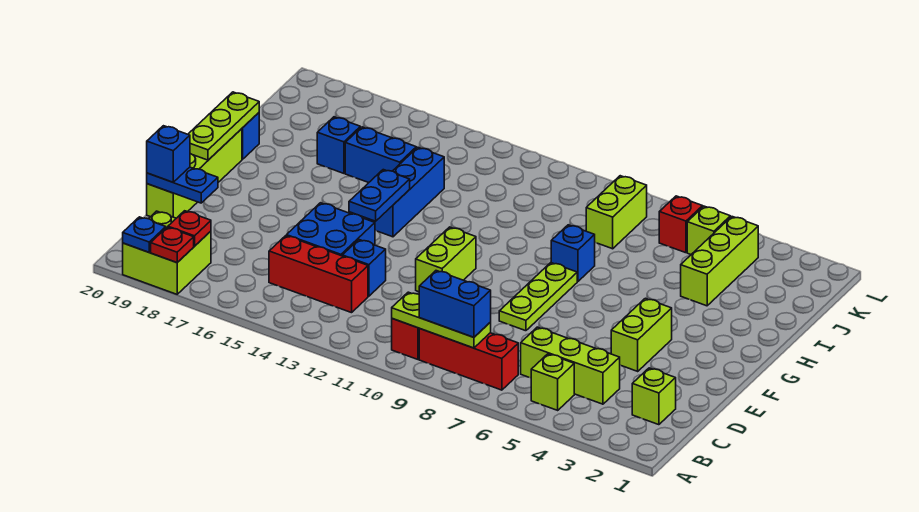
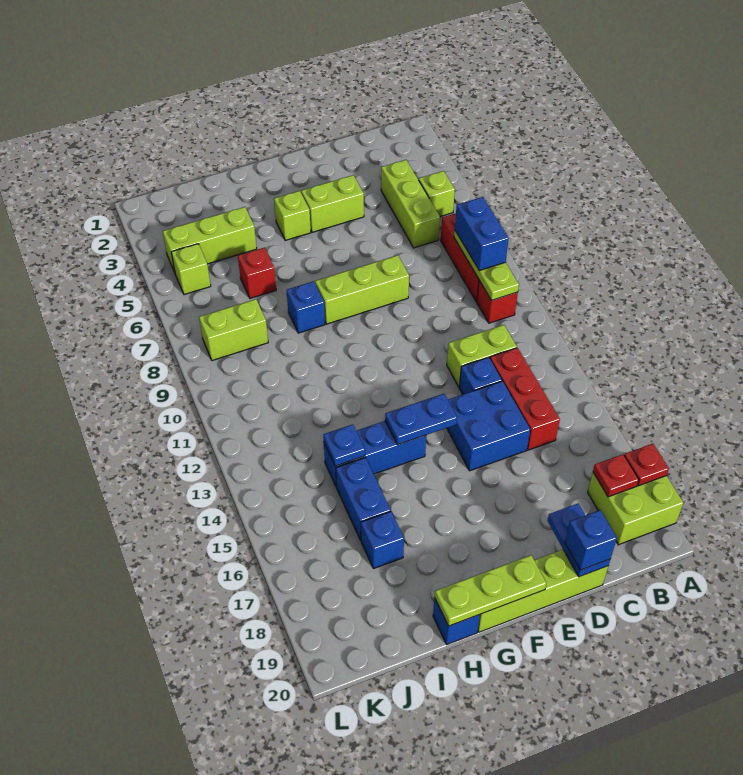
blue 1x1 plate [123,217,166,252] -> blue 1x1 plate moved to [323,424,365,466]
lime 1x1 brick [632,368,676,425] -> lime 1x1 brick moved to [274,191,311,240]
lime 1x3 plate [499,263,577,331] -> lime 1x3 brick [315,255,409,324]
lime 1x2 brick [416,227,476,292] -> lime 1x2 brick moved to [447,325,517,387]
red 1x1 brick [659,196,703,253] -> red 1x1 brick moved to [238,248,276,298]

